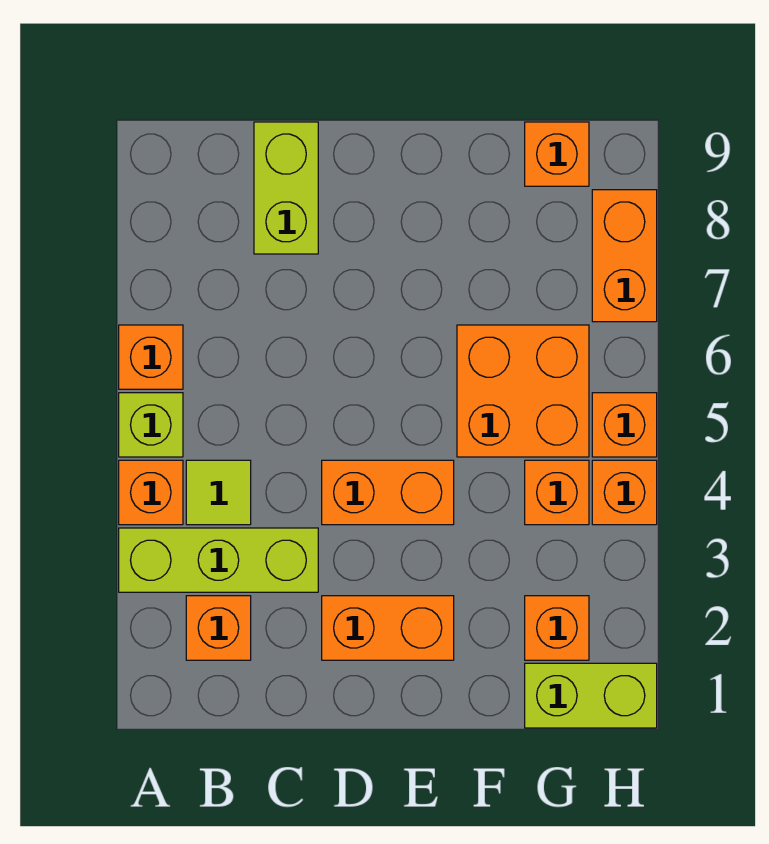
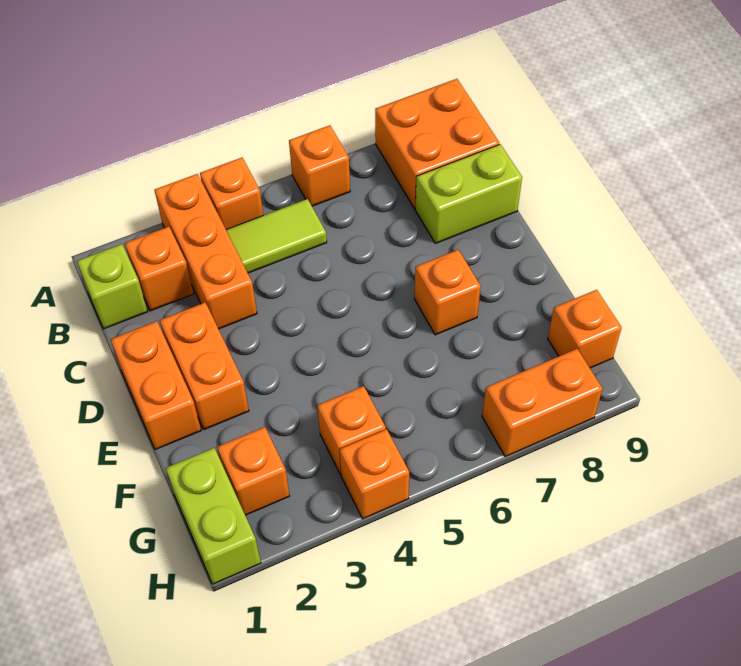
lime 1x3 brick [119,528,318,592] -> orange 1x3 brick [154,174,257,329]
lime 1x1 brick [119,393,183,457] -> lime 1x1 brick moved to [77,244,148,329]
lime 1x1 tile [186,460,251,525] -> lime 1x2 tile [226,199,327,273]
orange 1x2 brick [322,460,454,525] -> orange 1x2 brick moved to [111,321,201,450]
orange 2x2 brick [457,325,589,457] -> orange 2x2 brick moved to [375,79,499,209]
orange 1x1 brick [592,393,657,457] -> orange 1x1 brick moved to [414,250,481,335]

